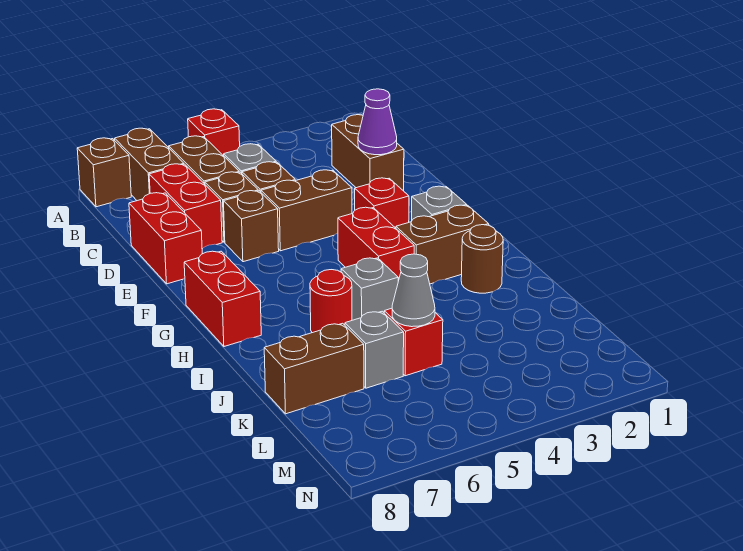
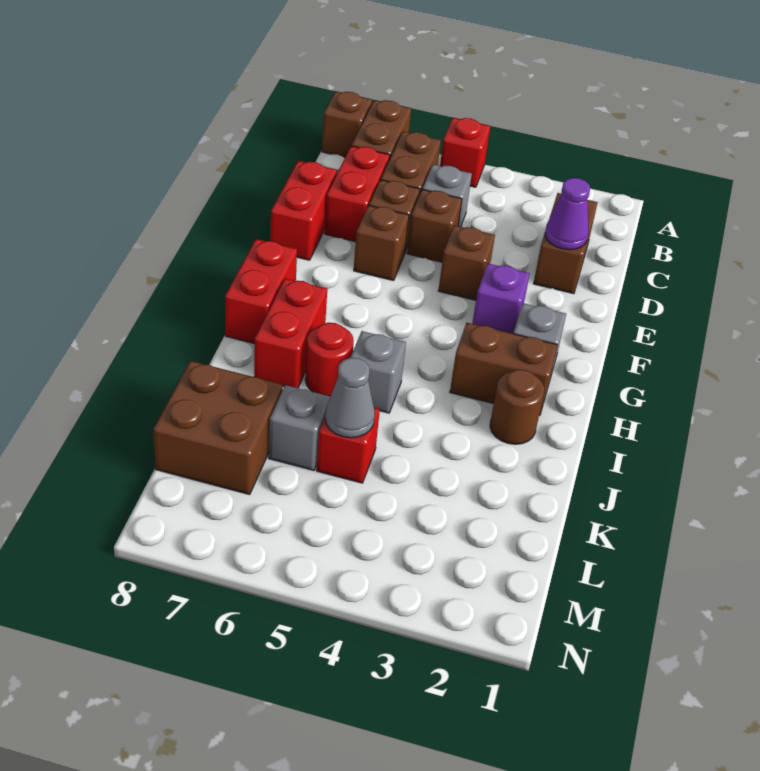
brown 1x2 brick [261,170,352,251] -> brown 1x1 brick [438,225,495,300]
red 1x1 brick [355,178,409,228] -> purple 1x1 brick [472,263,530,334]
red 1x2 brick [338,207,414,281] -> red 1x2 brick moved to [254,278,327,388]
brown 1x2 brick [264,323,364,414] -> brown 2x2 brick [153,361,283,494]

